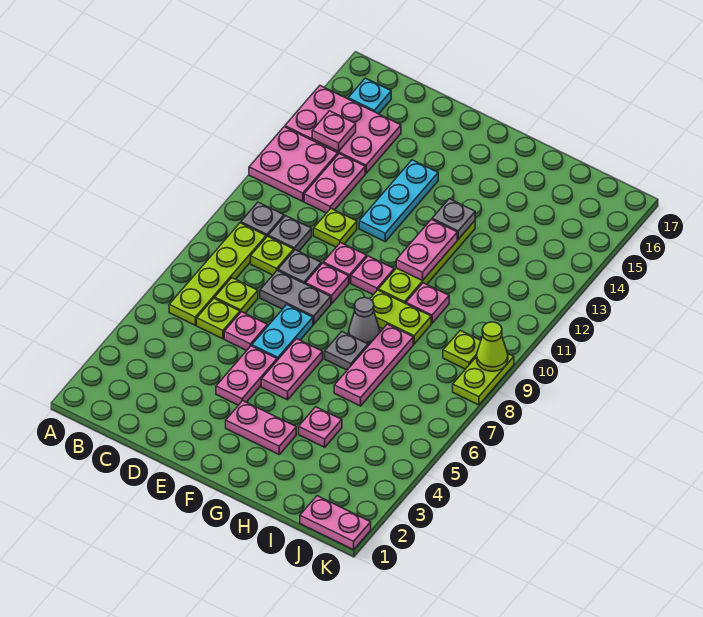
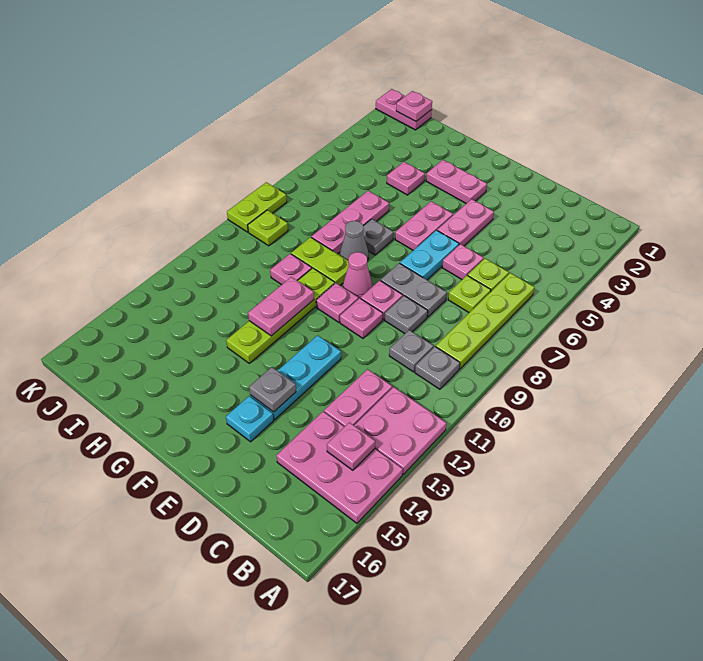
cyan 1x1 plate [348,78,391,114] -> cyan 1x1 plate moved to [226,396,273,442]
lime 1x1 plate [251,236,294,275] -> none
lime 1x1 plate [314,209,357,247] -> none
none -> pink 1x1 cone [343,252,372,299]
grey 1x1 plate [432,199,475,239] -> grey 1x1 plate moved to [249,367,296,412]
none -> pink 1x1 plate [396,91,432,121]
lime 1x1 cone [477,322,508,371] -> none

